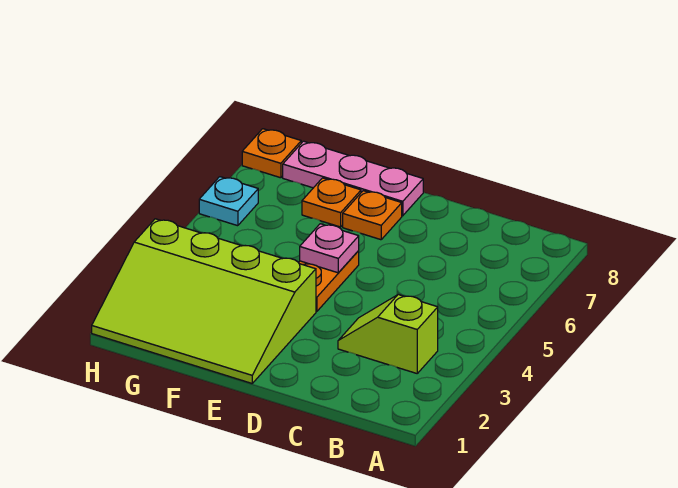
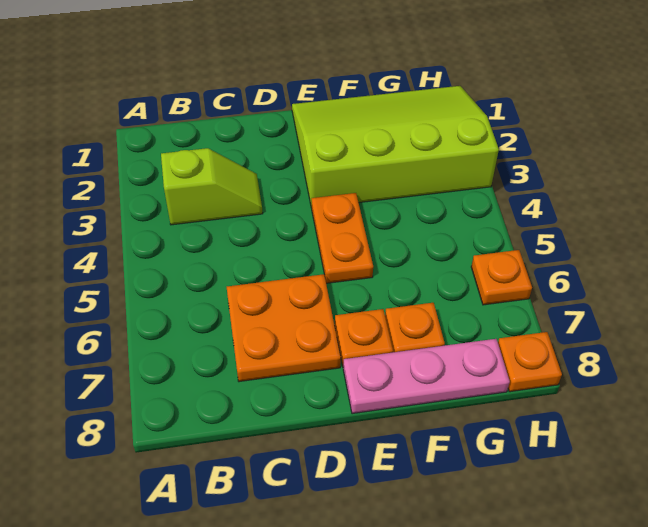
none -> orange 2x2 plate [227,274,341,382]
pink 1x1 plate [300,224,359,273] -> none
cyan 1x1 plate [199,177,258,226] -> orange 1x1 plate [471,250,532,305]

